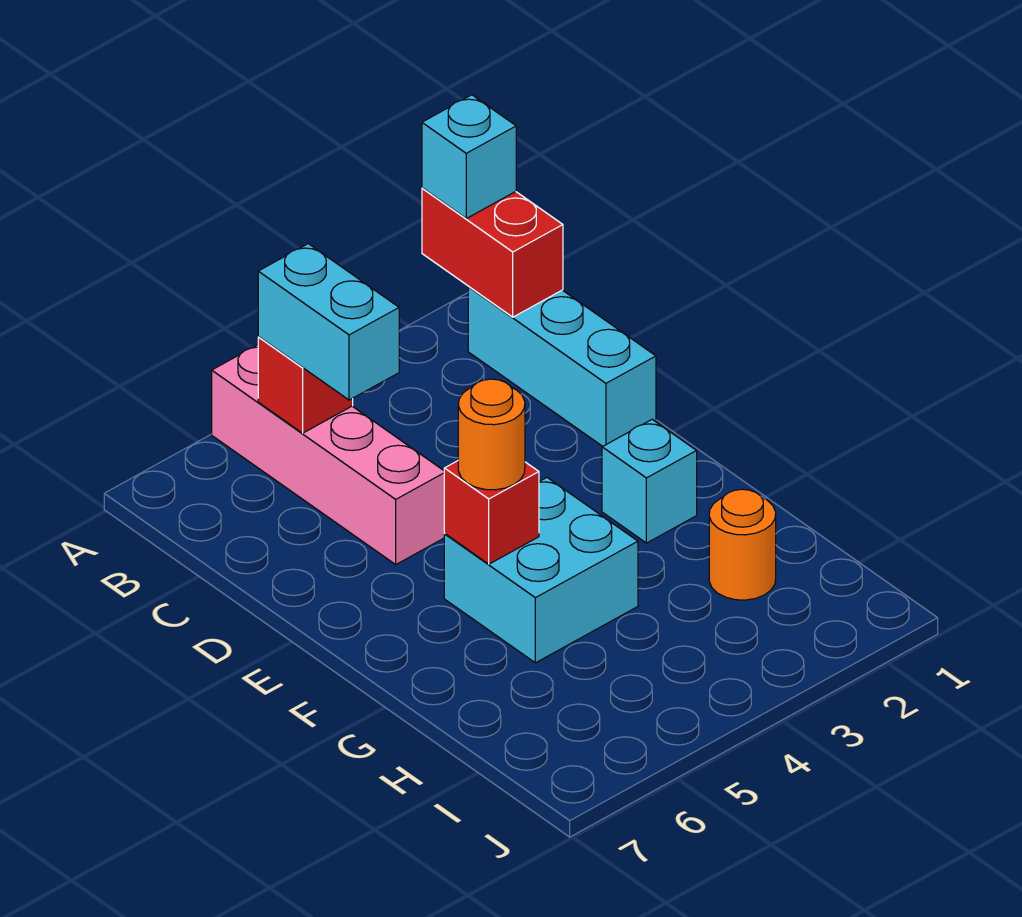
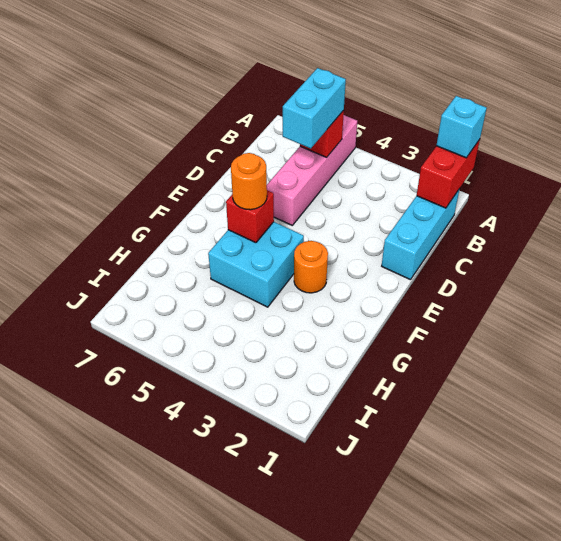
cyan 1x1 brick [602,419,697,543] -> none
orange 1x1 round brick [709,489,776,600] -> orange 1x1 round brick moved to [294,241,328,293]

